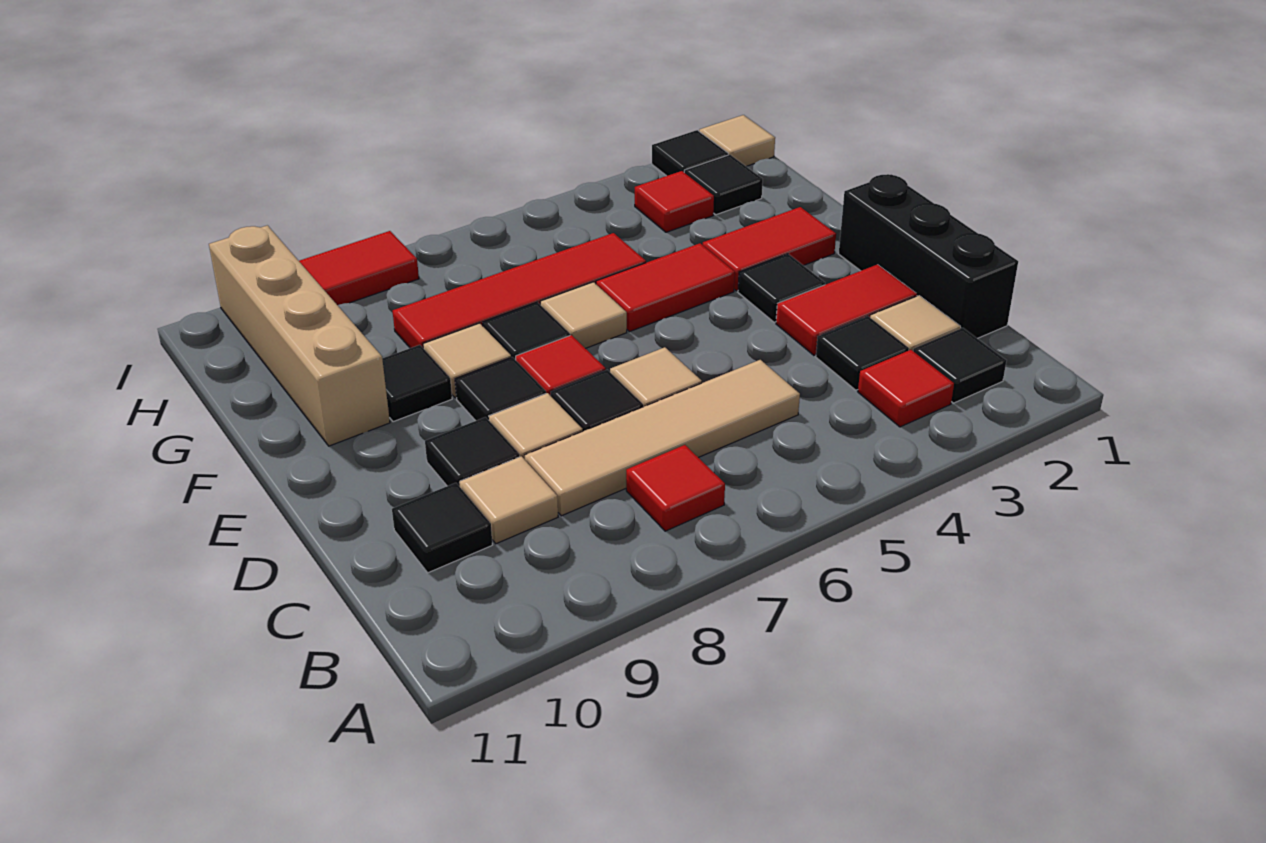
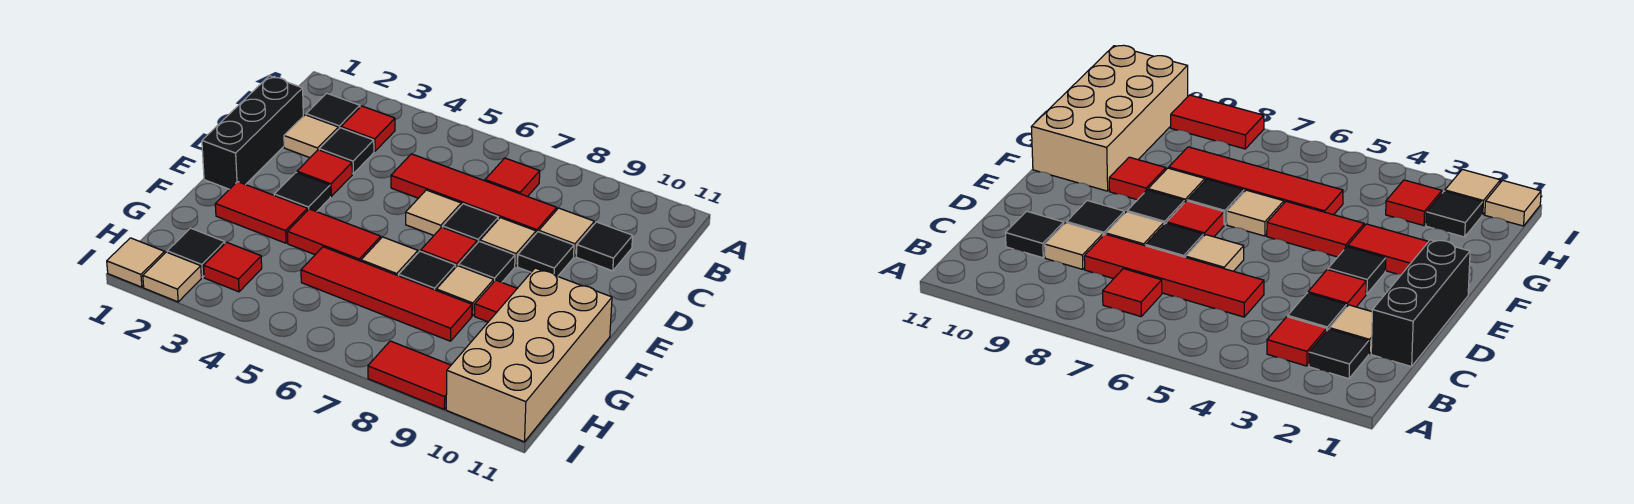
tan 1x4 tile [525,360,800,516] -> red 1x4 tile [391,154,557,233]
red 1x2 tile [776,264,917,355] -> red 1x1 tile [297,150,352,196]
black 1x1 tile [382,345,452,422] -> red 1x1 tile [475,280,517,322]
tan 1x4 brick [209,225,390,446] -> tan 2x4 brick [446,268,612,442]
black 1x1 tile [652,130,728,176] -> tan 1x1 tile [143,252,201,302]

